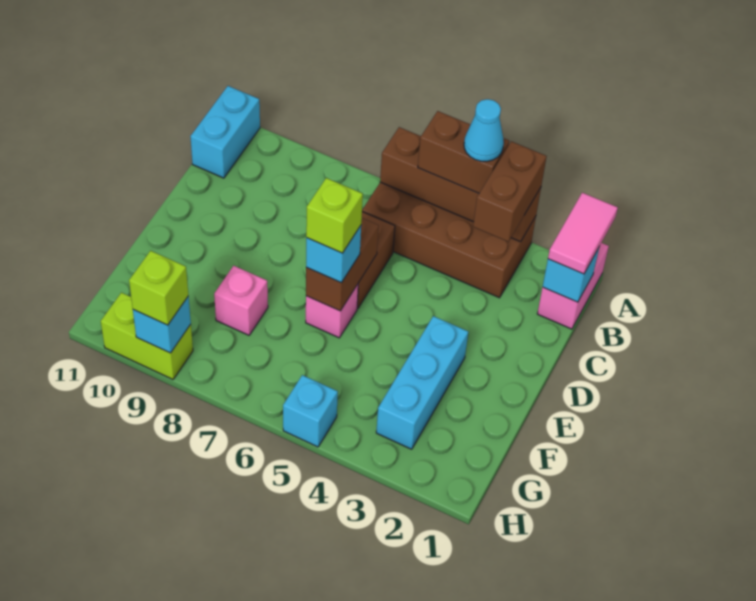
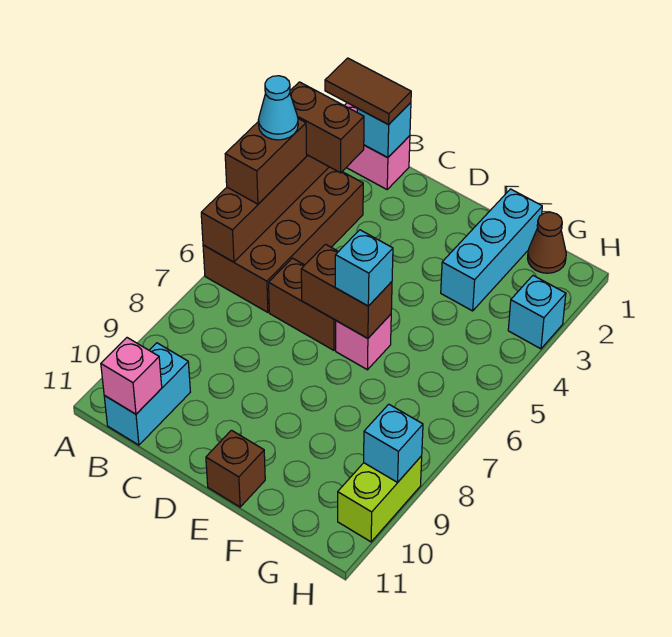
pink 1x2 tile [548,193,618,274] -> brown 1x2 tile [325,58,411,125]
cyan 1x2 brick [190,86,260,178] -> cyan 1x2 brick turned to [104,343,190,445]
cyan 1x3 brick [376,316,468,449] -> cyan 1x3 brick turned to [441,189,542,311]
lime 1x1 brick [306,178,363,253] -> none
none -> brown 1x1 brick [206,430,265,507]
pink 1x1 brick [214,266,268,335] -> pink 1x1 brick moved to [101,338,162,414]
none -> brown 1x1 cone [528,212,566,273]
cyan 1x1 brick [283,375,338,447] -> cyan 1x1 brick moved to [508,276,566,349]
lime 1x1 brick [129,251,188,325] -> none

